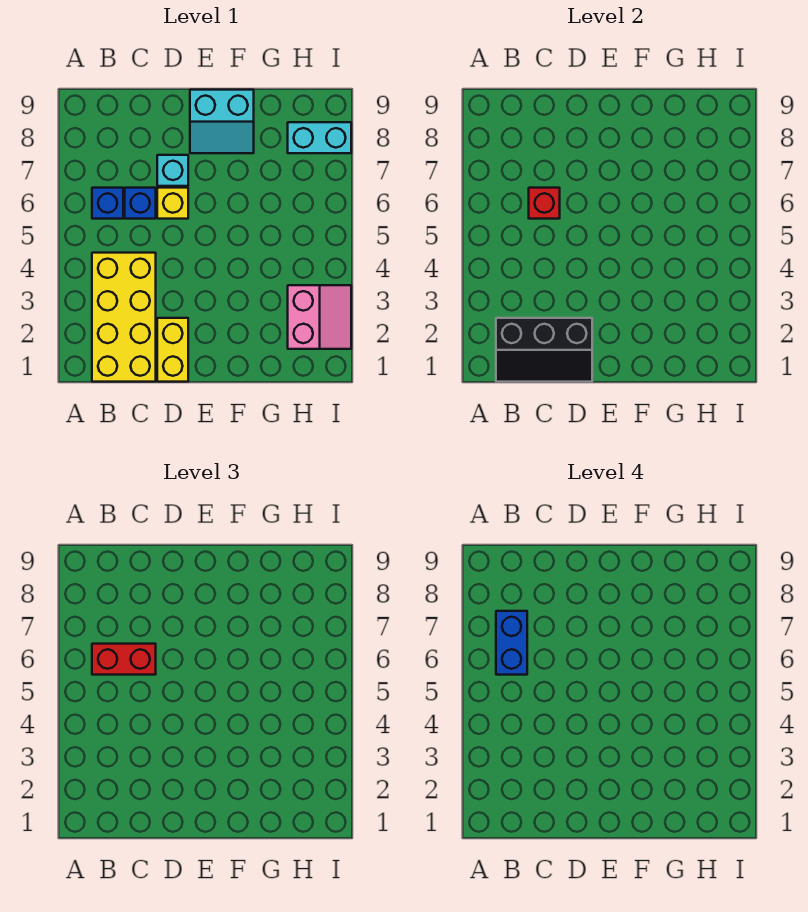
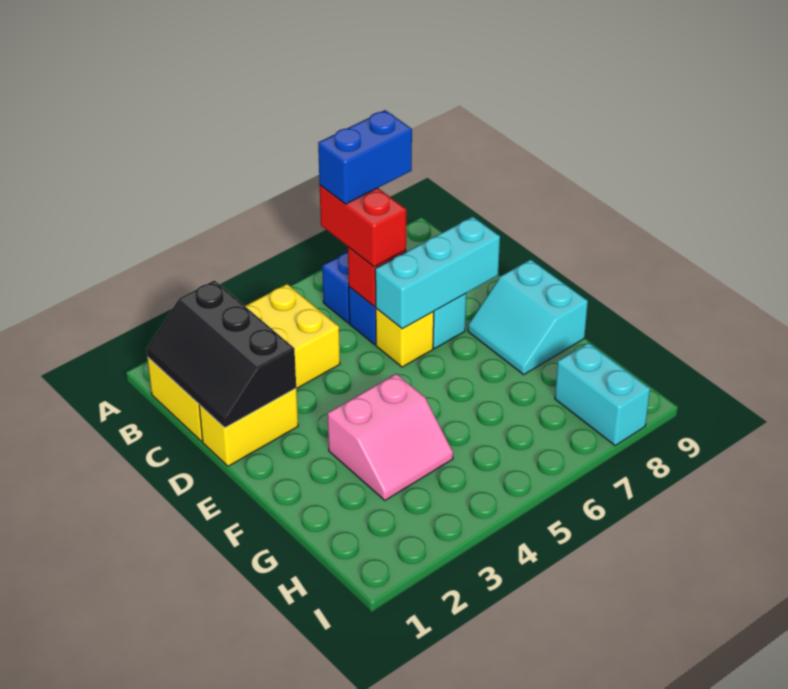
none -> cyan 1x3 brick [375,217,500,329]
pink 2x2 slope [288,285,351,349] -> pink 2x2 slope moved to [328,374,453,500]

